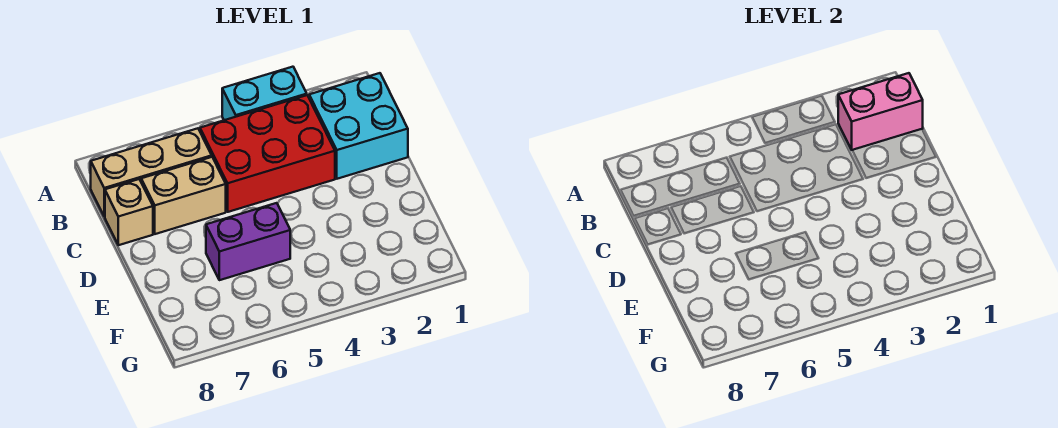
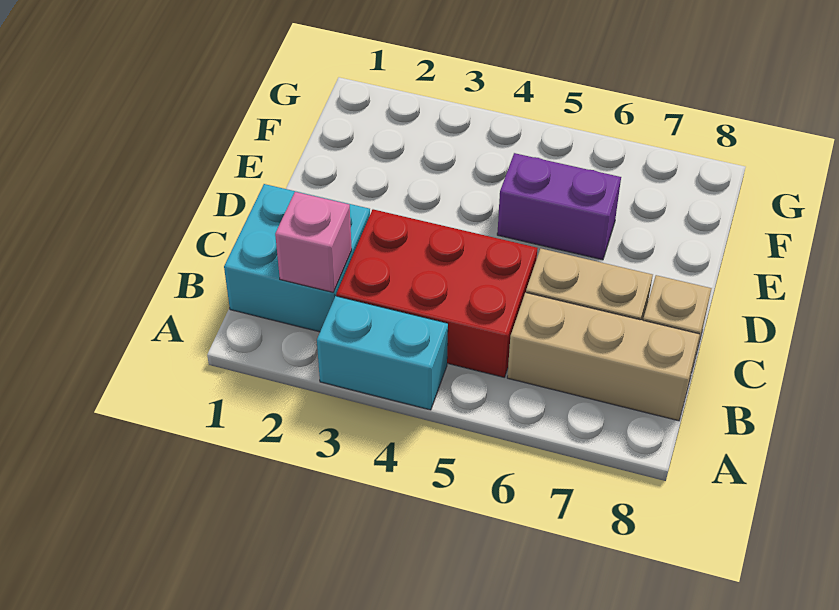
pink 1x2 brick [838,73,923,150] -> pink 1x1 brick [275,192,352,293]

